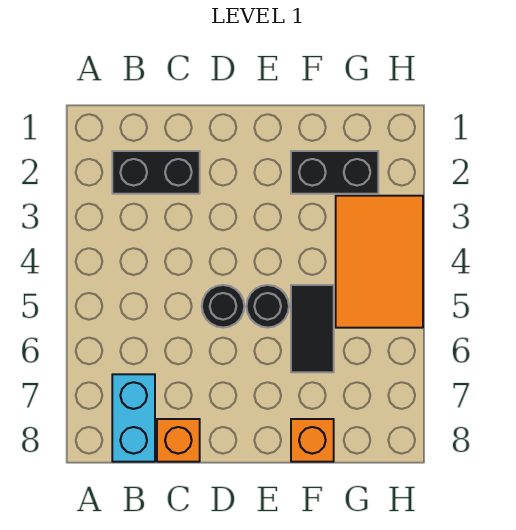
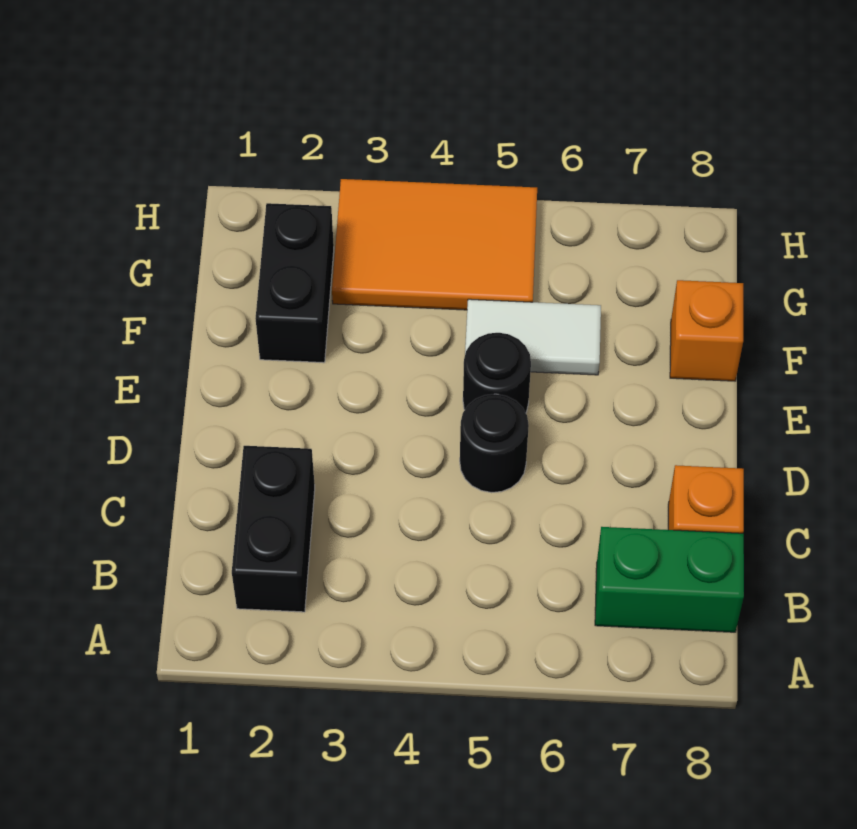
cyan 1x2 brick [112,374,155,462] -> green 1x2 brick [595,527,744,632]
black 1x2 tile [291,285,334,372] -> white 1x2 tile [465,299,601,375]

